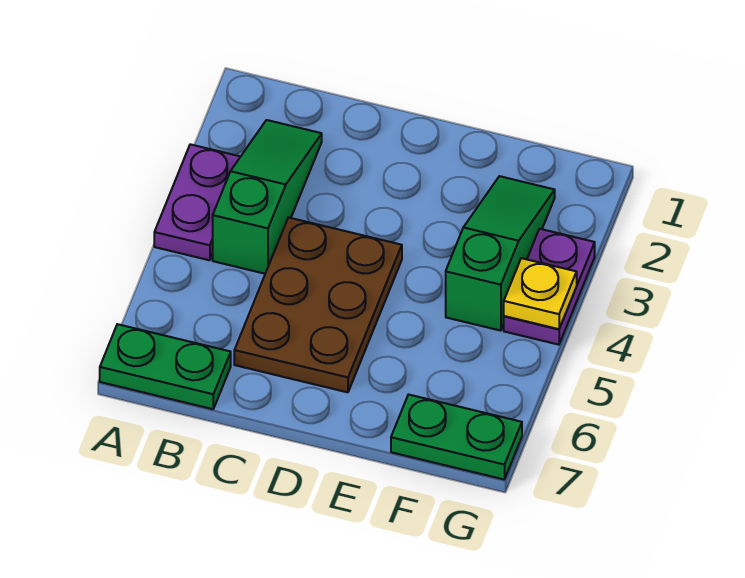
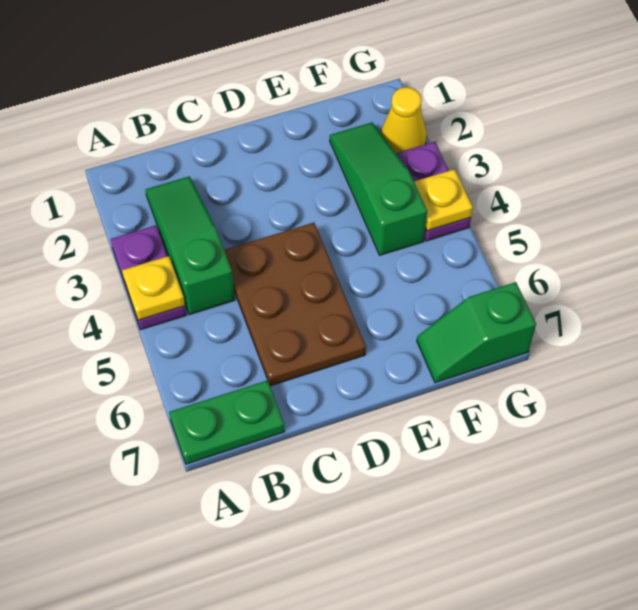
none -> yellow 1x1 plate [122,256,185,320]
green 1x2 plate [391,395,522,479] -> green 1x2 slope [417,282,536,383]
none -> yellow 1x1 cone [381,87,427,153]

